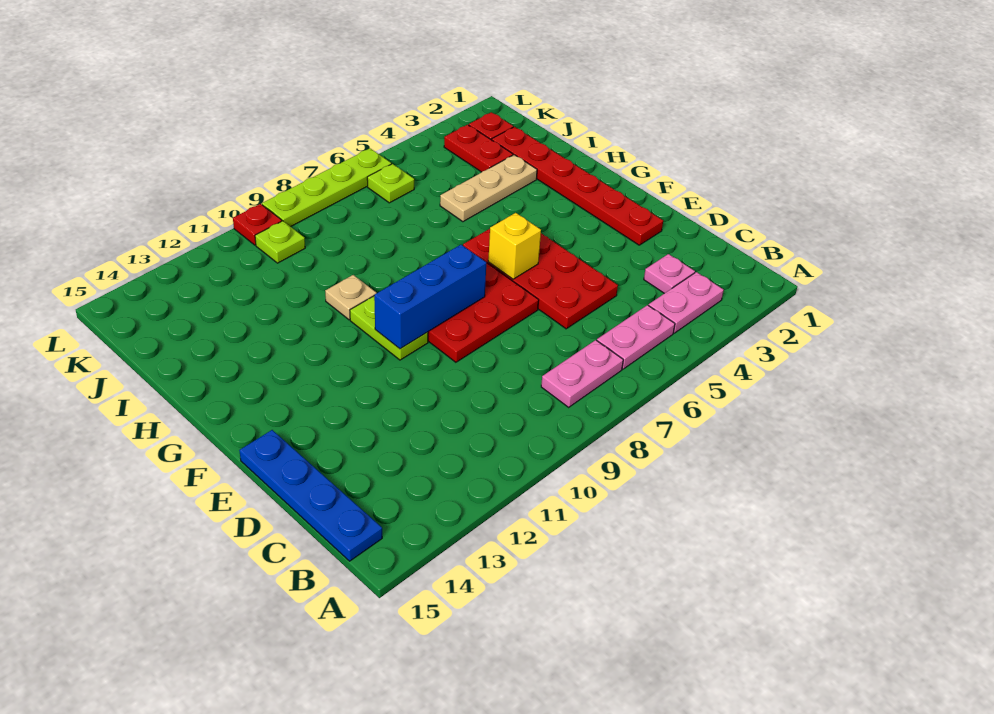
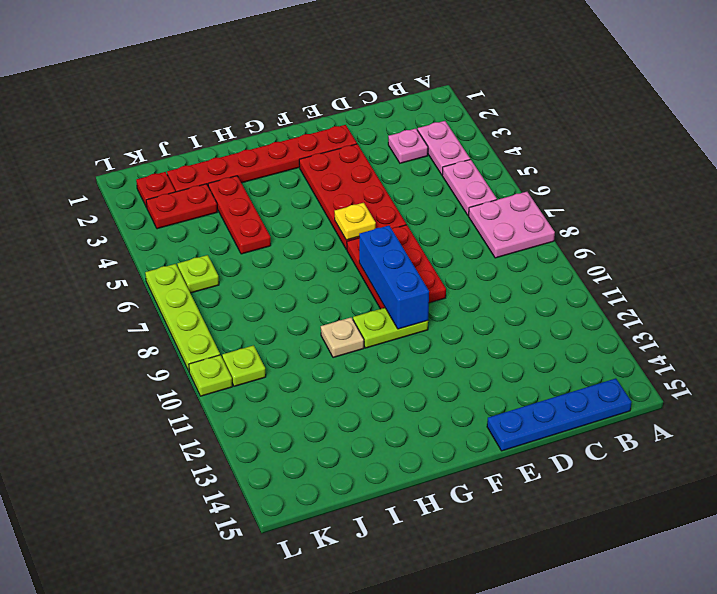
pink 1x2 plate [541,340,623,407] -> pink 2x2 plate [469,192,555,258]
red 2x4 plate [463,229,618,329] -> red 2x4 plate turned to [299,144,406,250]
yellow 1x1 brick [488,213,541,279] -> yellow 1x1 plate [334,203,376,240]
tan 1x3 plate [440,155,537,222] -> red 1x3 plate [208,176,271,254]
red 1x1 plate [233,204,282,245] -> lime 1x1 plate [189,355,232,396]

